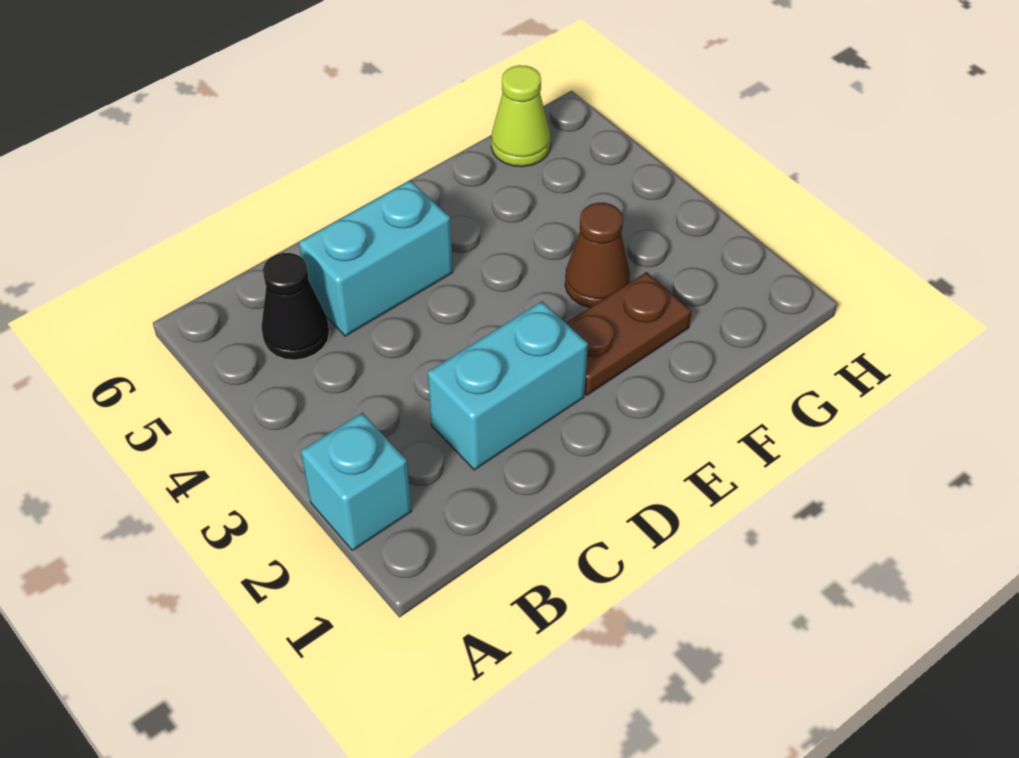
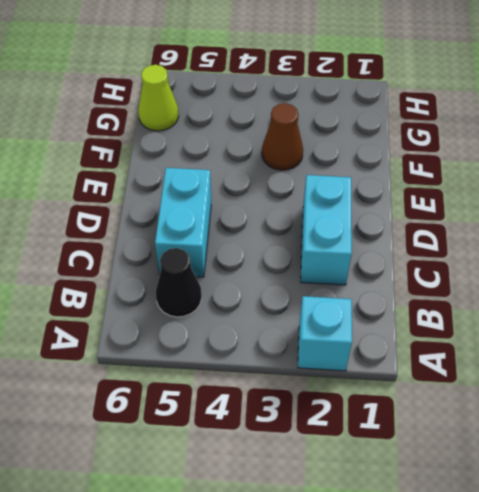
brown 1x2 plate [566,272,691,395] -> none

